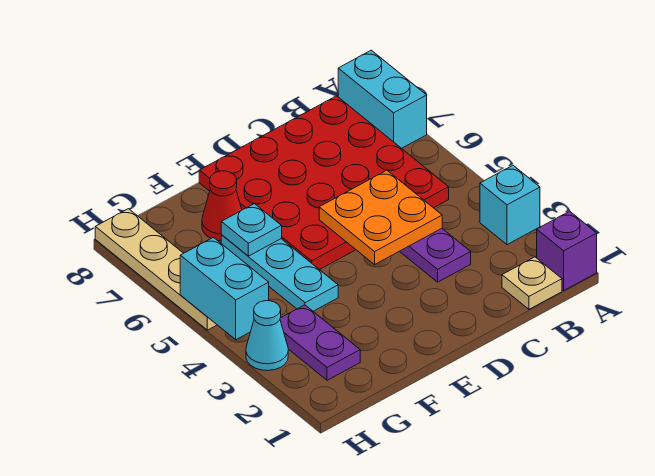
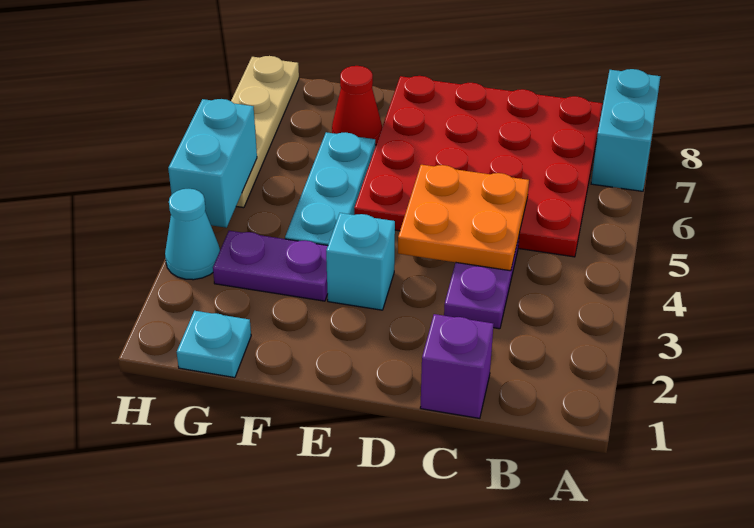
purple 1x1 brick [537,211,597,290] -> purple 1x1 brick moved to [420,314,494,418]
cyan 1x1 brick [480,165,540,245] -> cyan 1x1 brick moved to [326,213,395,310]
tan 1x1 plate [502,257,562,309] -> none
cyan 1x1 plate [221,204,282,256] -> cyan 1x1 plate moved to [177,311,251,378]
purple 1x2 plate [280,305,360,380] -> purple 1x2 plate turned to [213,231,328,301]

